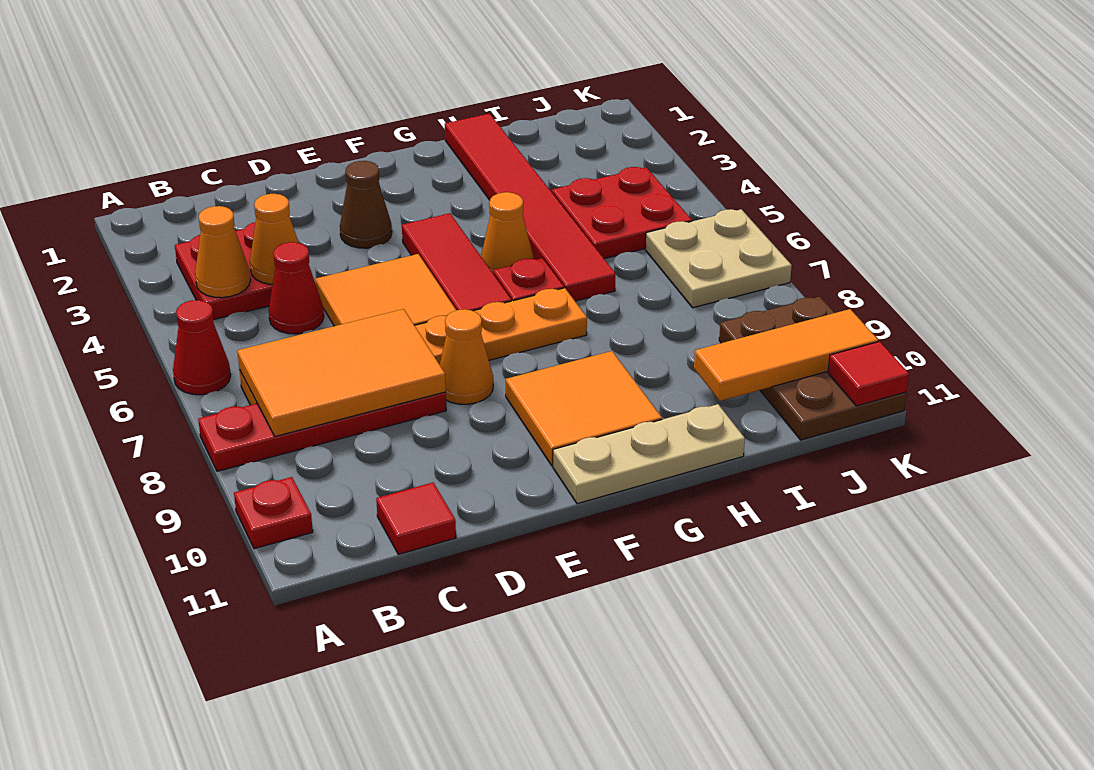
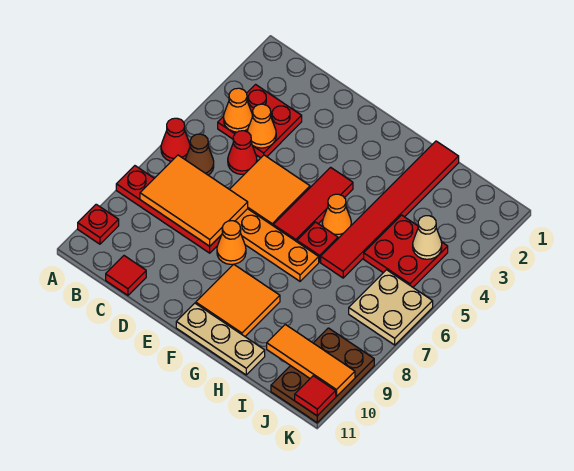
brown 1x1 cone [340,161,392,248] -> brown 1x1 cone moved to [185,134,214,175]
none -> tan 1x1 cone [413,216,442,259]

